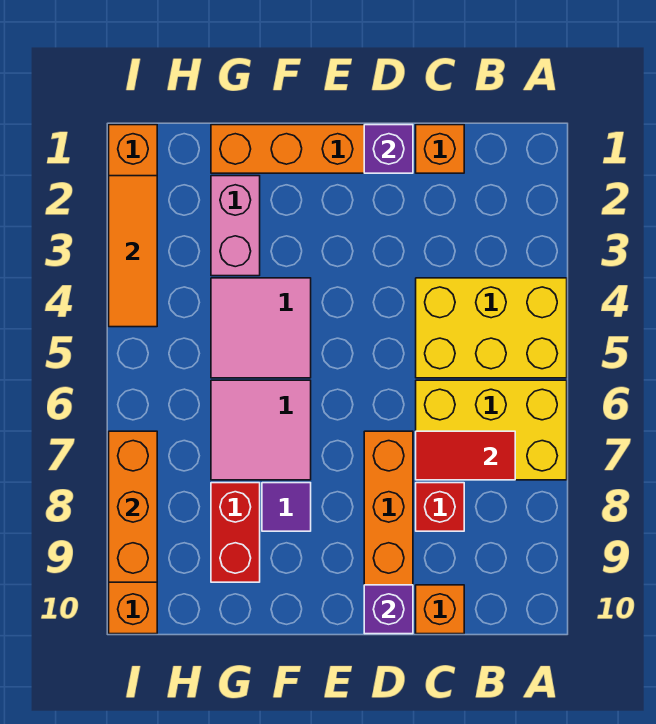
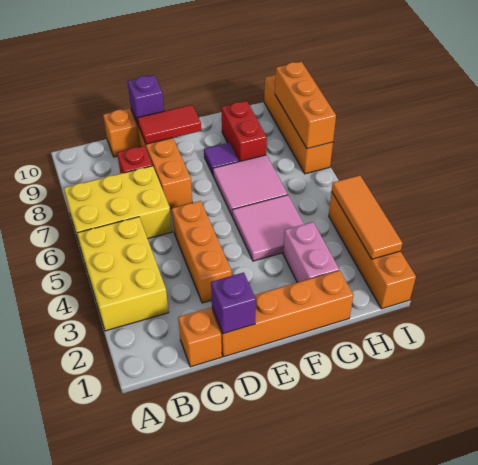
yellow 2x3 brick [416,278,567,378] -> yellow 2x3 brick turned to [77,217,169,331]
red 1x2 tile [416,431,515,480] -> red 1x2 tile moved to [137,105,201,144]
none -> orange 1x3 brick [172,201,232,303]

